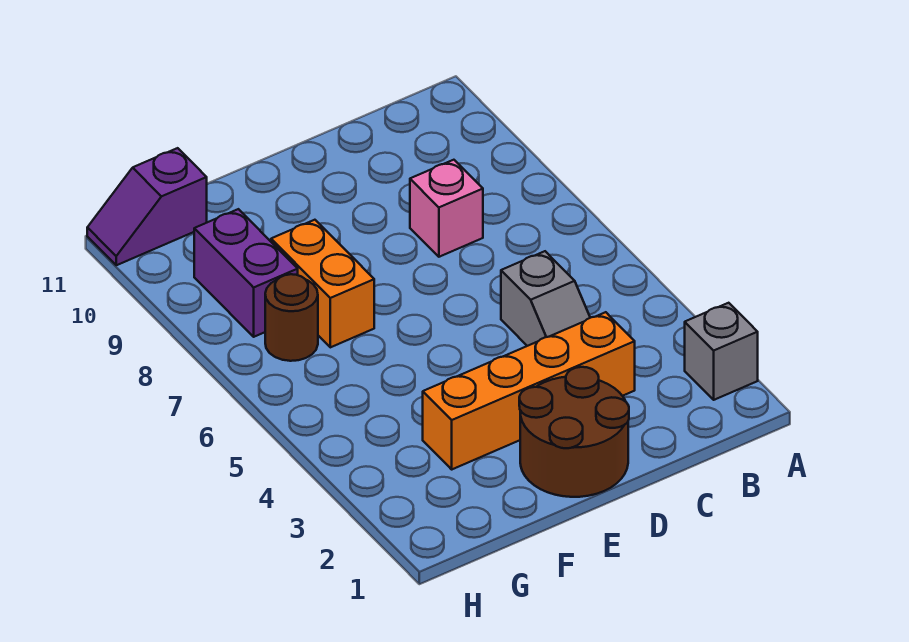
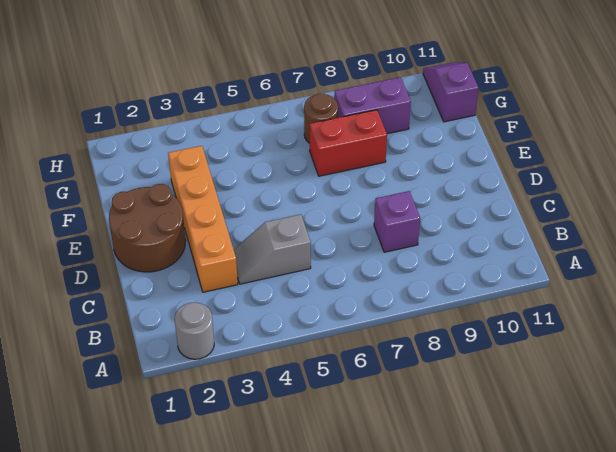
grey 1x1 brick [685,303,758,400] -> grey 1x1 round brick [175,302,214,359]
pink 1x1 brick [410,160,483,257] -> purple 1x1 brick [374,191,420,252]
orange 1x2 brick [271,220,374,347] -> red 1x2 brick [310,110,387,176]

